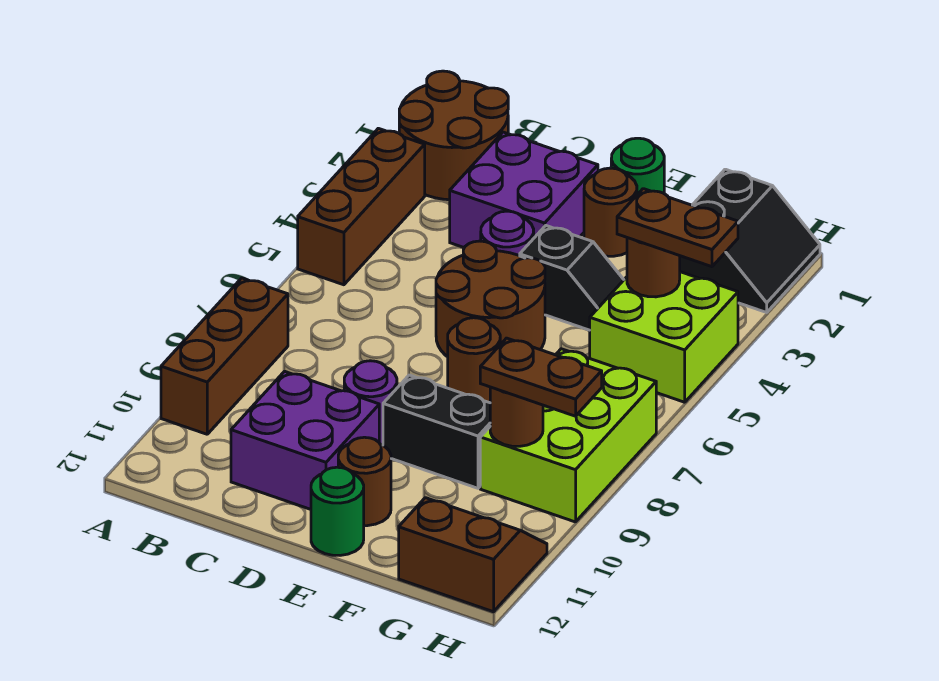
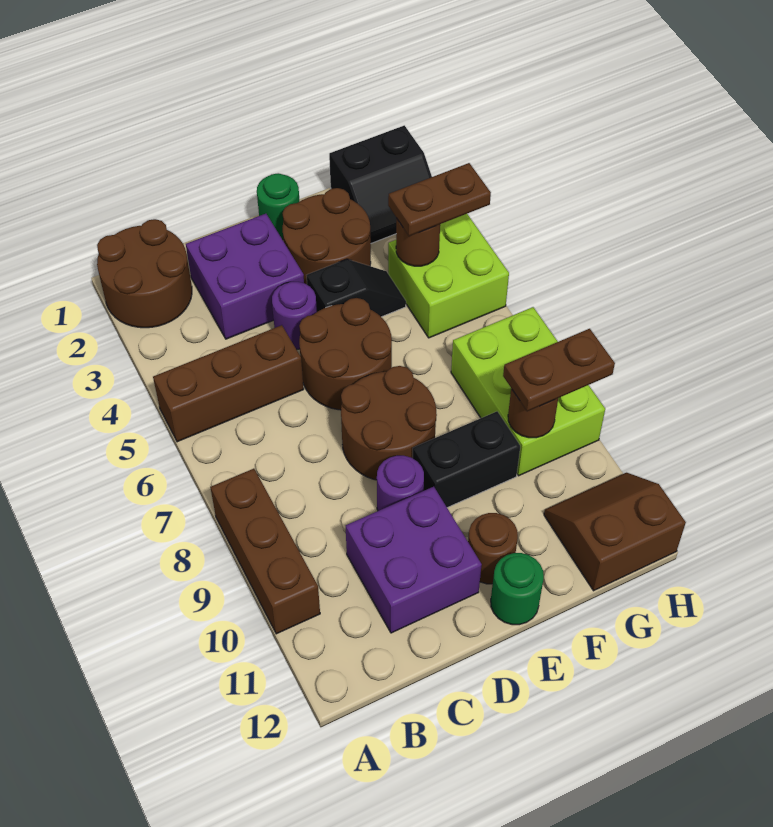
brown 1x3 brick [298,128,425,285] -> brown 1x3 brick turned to [153,325,304,442]
brown 1x1 round brick [584,168,637,256] -> brown 2x2 round brick [283,188,371,285]
brown 1x1 round brick [448,318,500,403] -> brown 2x2 round brick [341,366,437,480]
black 2x2 slope [680,169,820,312] -> black 2x2 slope turned to [329,125,432,243]

